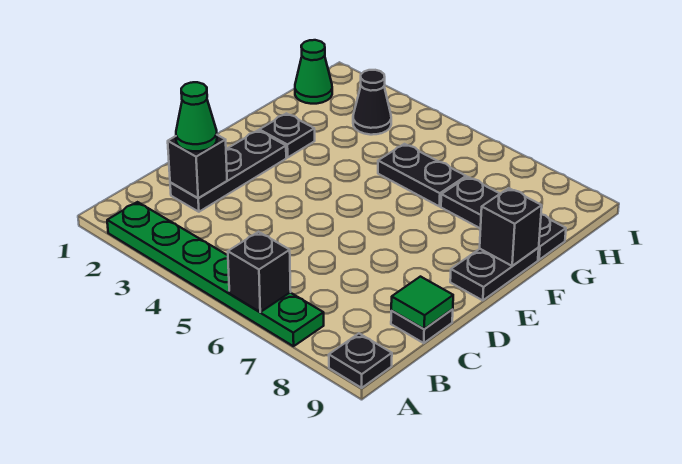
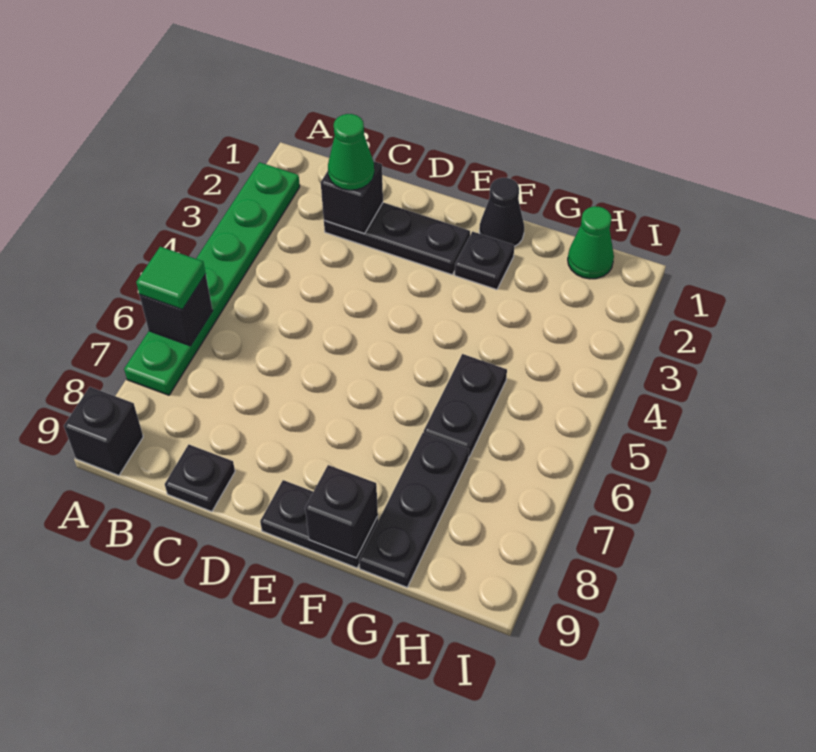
black 1x1 plate [329,334,392,388] -> black 1x1 brick [64,387,143,475]
green 1x1 tile [391,277,453,329] -> green 1x1 tile moved to [136,247,206,309]
black 1x1 cone [353,70,391,135] -> black 1x1 cone moved to [479,178,524,247]

